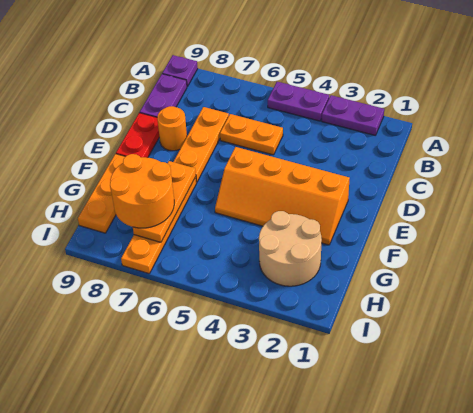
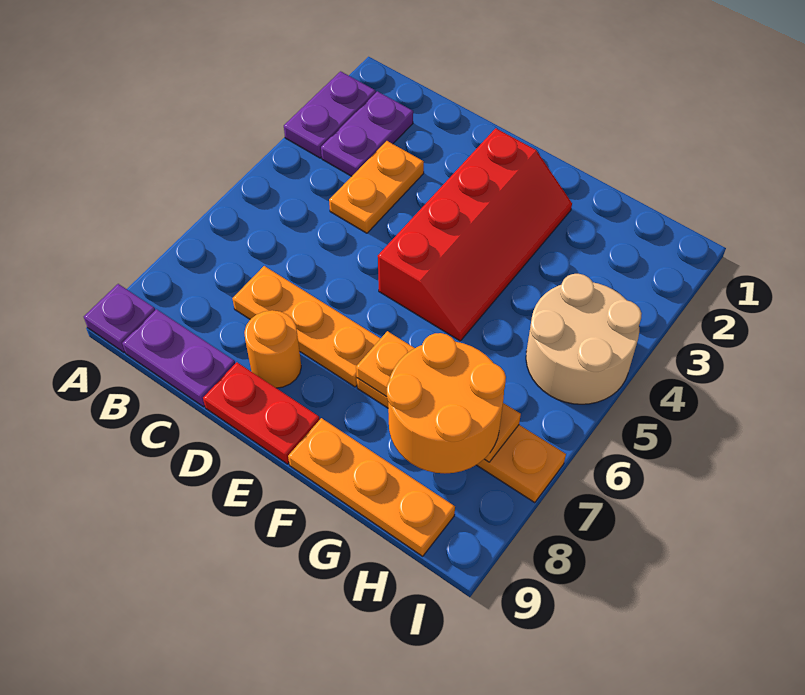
purple 1x2 plate [268,82,329,121] -> purple 1x2 plate moved to [321,91,413,176]
orange 1x2 plate [220,114,283,155] -> orange 1x2 plate moved to [329,141,424,233]
orange 2x4 slope [215,147,350,245] -> red 2x4 slope [378,128,572,341]
tan 2x2 round brick [259,211,322,286] -> tan 2x2 round brick moved to [526,274,642,404]

